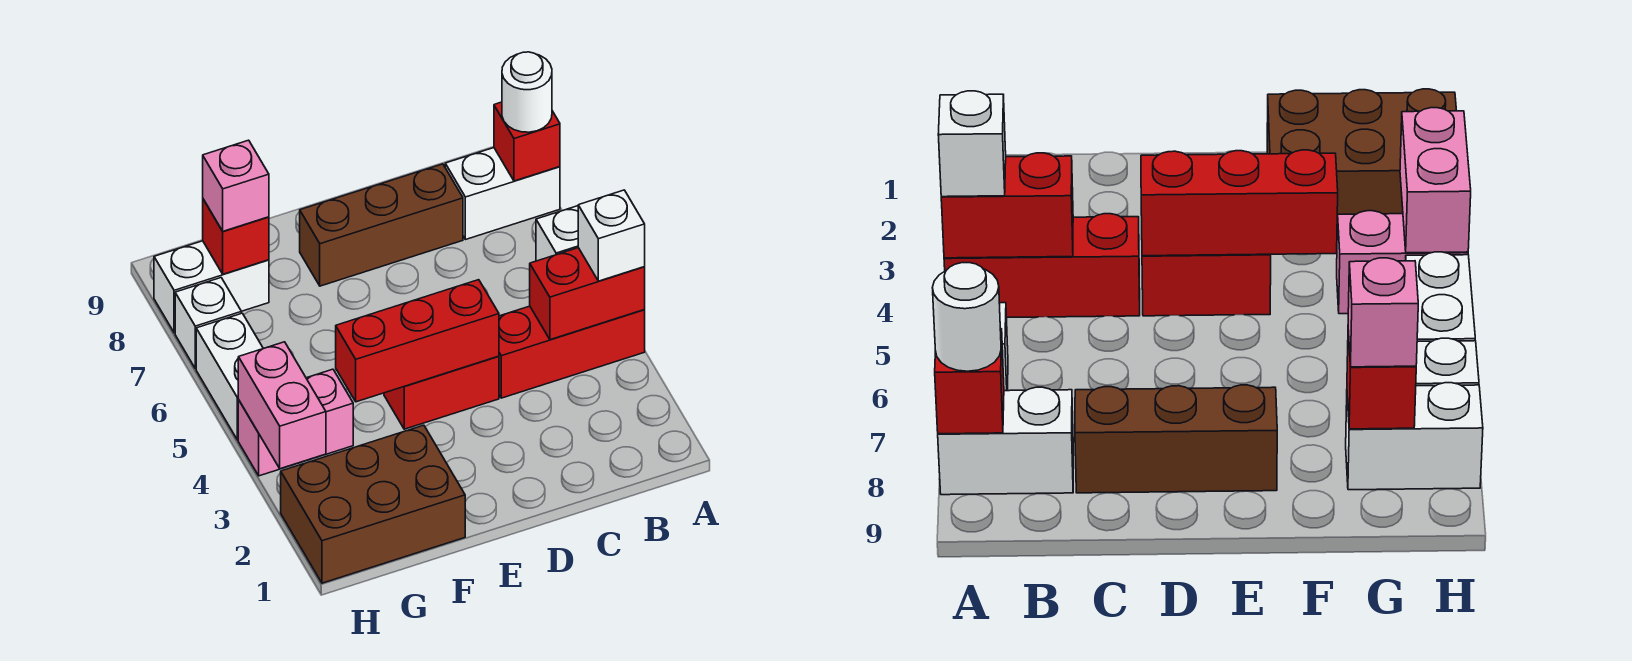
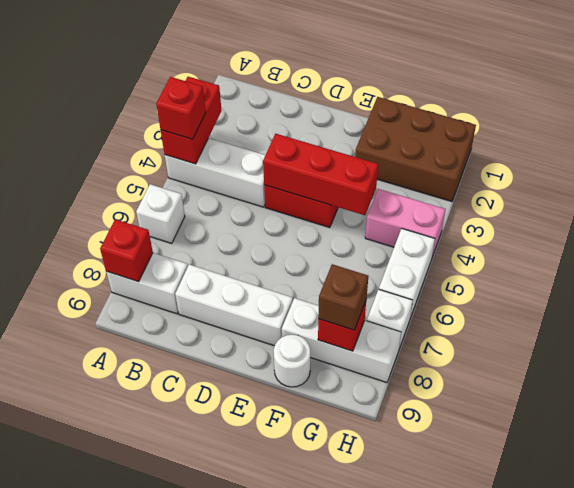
red 1x3 brick [499,306,645,398] -> white 1x3 brick [165,138,265,207]
red 1x2 brick [530,248,645,340] -> red 1x2 brick turned to [161,77,222,164]
white 1x1 brick [578,190,645,281] -> red 1x1 brick [156,77,206,139]
white 1x1 round brick [502,52,552,132] -> white 1x1 round brick moved to [273,335,310,387]
brown 1x3 brick [300,164,463,286] -> white 1x3 brick [175,264,293,346]
white 1x2 brick [154,241,269,333] -> white 1x3 brick [282,298,401,383]
pink 1x1 brick [203,140,269,231] -> brown 1x1 brick [318,264,368,330]
pink 1x2 brick [238,342,326,469] -> none

